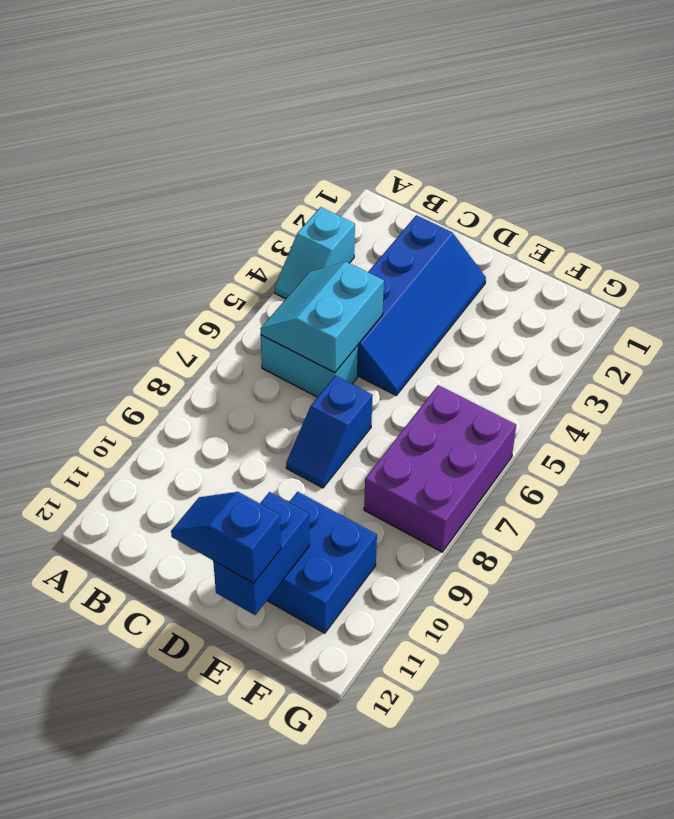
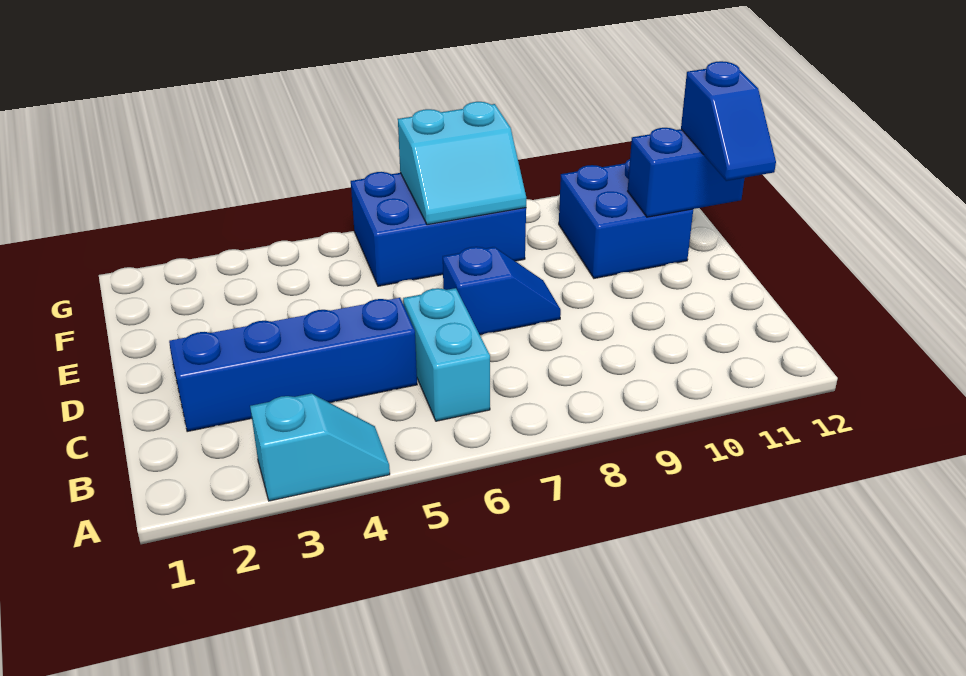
cyan 2x2 slope [260,262,384,373] -> cyan 2x2 slope moved to [398,102,526,225]
purple 2x3 brick [364,385,516,552] -> blue 2x3 brick [351,172,526,286]

